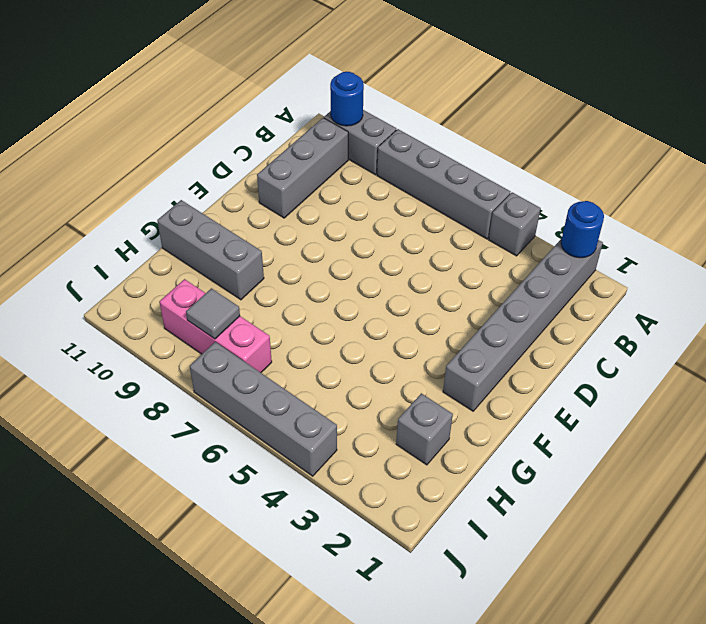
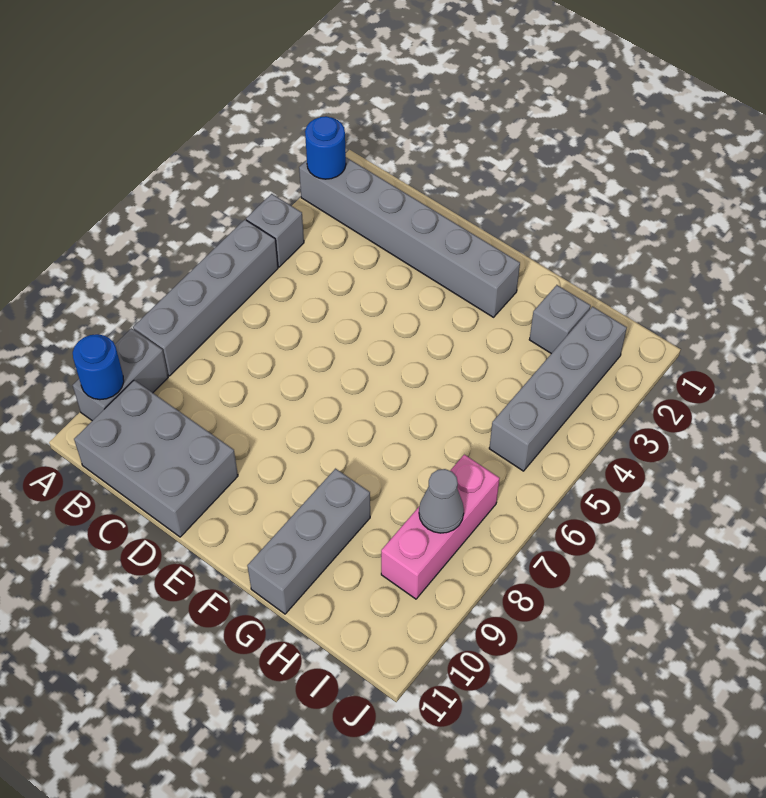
grey 1x3 brick [257,118,348,218] -> grey 2x3 brick [74,380,238,537]
grey 1x1 tile [186,288,240,339] -> grey 1x1 cone [419,469,464,533]
grey 1x4 brick [190,342,337,476] -> grey 1x4 brick moved to [489,307,627,471]

